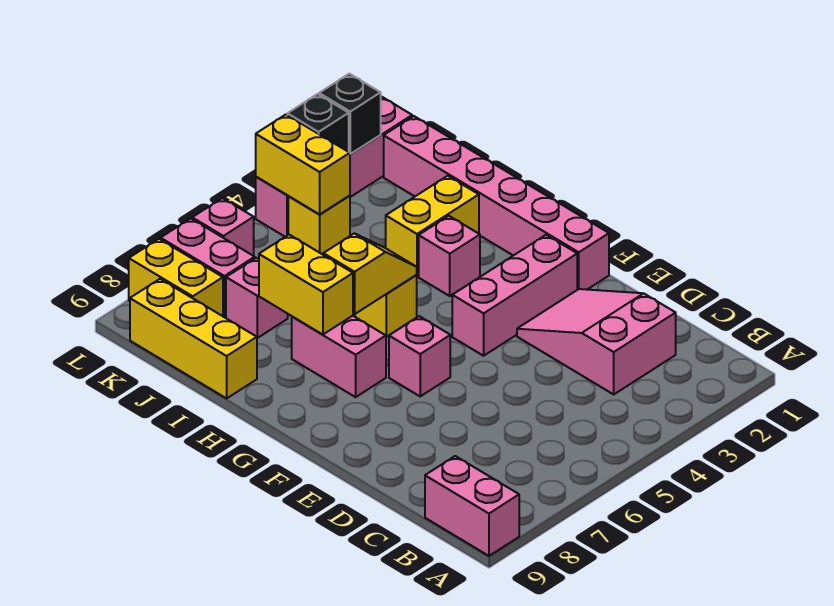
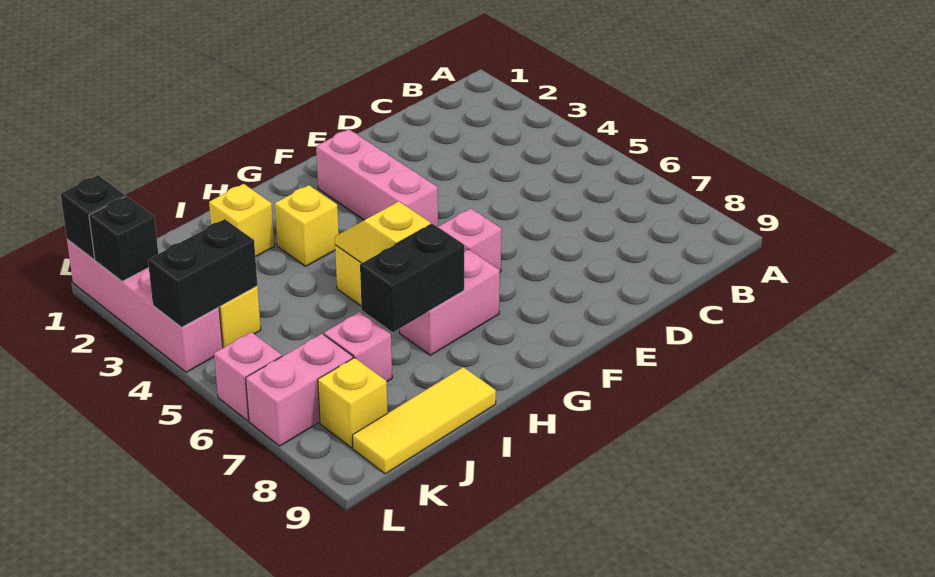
pink 1x2 brick [425,456,519,556] -> none
pink 2x3 slope [517,289,676,394] -> none
pink 1x6 brick [384,116,609,290] -> none
pink 1x1 brick [419,216,480,296] -> yellow 1x1 brick [275,185,339,266]
yellow 1x2 brick [259,235,353,335] -> black 1x2 brick [360,224,464,332]
yellow 1x2 brick [386,176,479,276] -> yellow 1x1 brick [209,184,274,257]
yellow 1x3 brick [130,279,257,398] -> yellow 1x3 tile [353,367,496,474]
yellow 1x2 brick [256,115,350,215] -> black 1x2 brick [148,219,257,327]
yellow 1x2 brick [129,239,223,316] -> yellow 1x1 brick [318,358,387,448]
black 1x1 brick [287,94,349,152] -> black 1x1 brick moved to [61,175,125,259]

